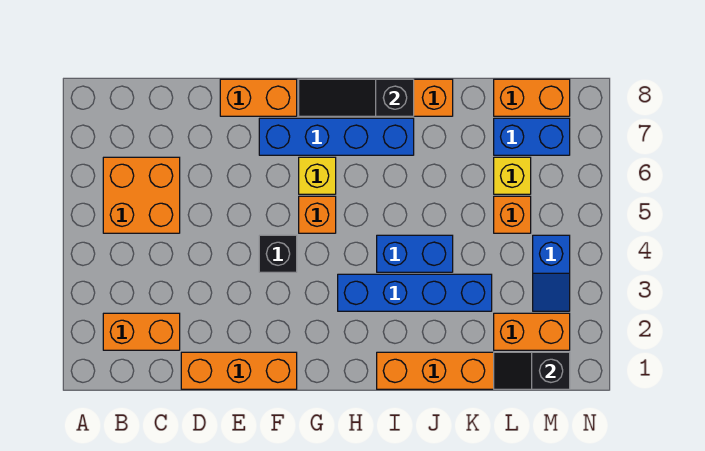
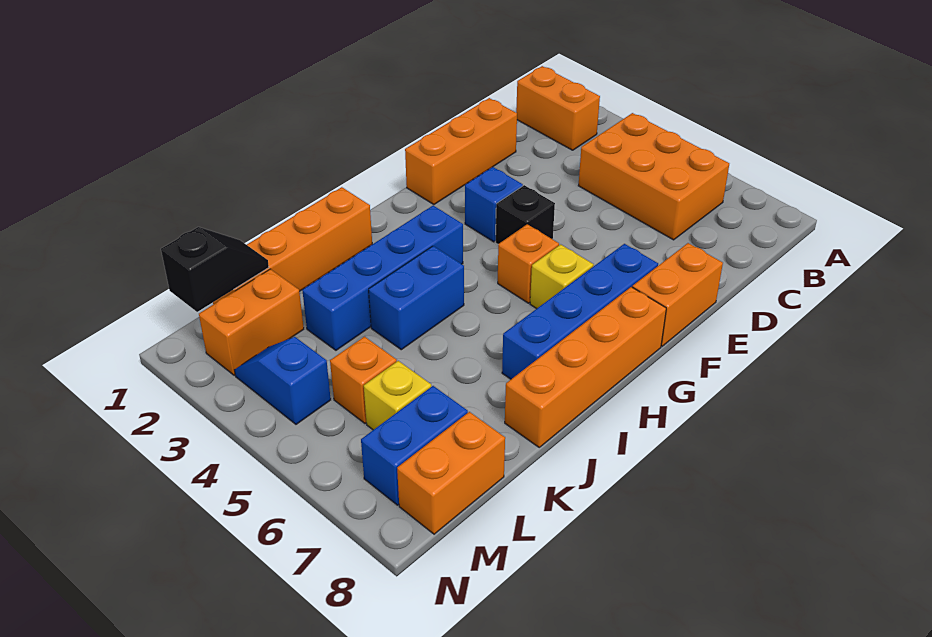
orange 1x2 brick [103,313,180,350] -> orange 1x2 brick turned to [516,66,600,150]
orange 2x2 brick [103,157,180,233] -> orange 2x3 brick [578,113,729,240]
none -> blue 1x1 brick [465,167,523,242]
black 1x3 slope [299,79,414,116] -> none

